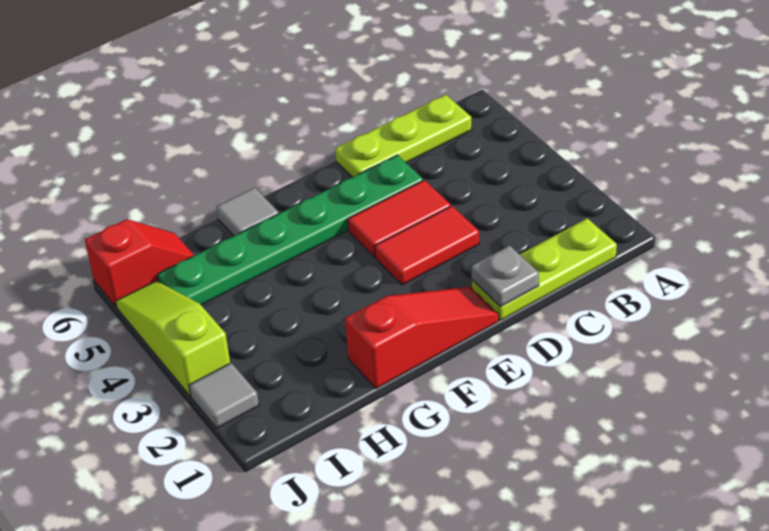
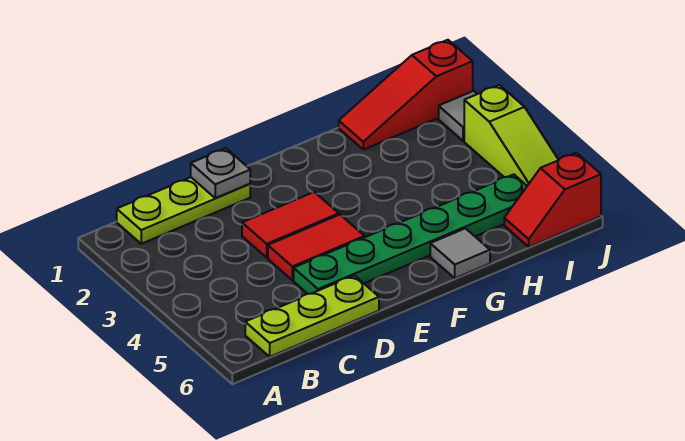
red 1x3 slope [345,287,499,389] -> red 1x3 slope moved to [339,40,473,150]

